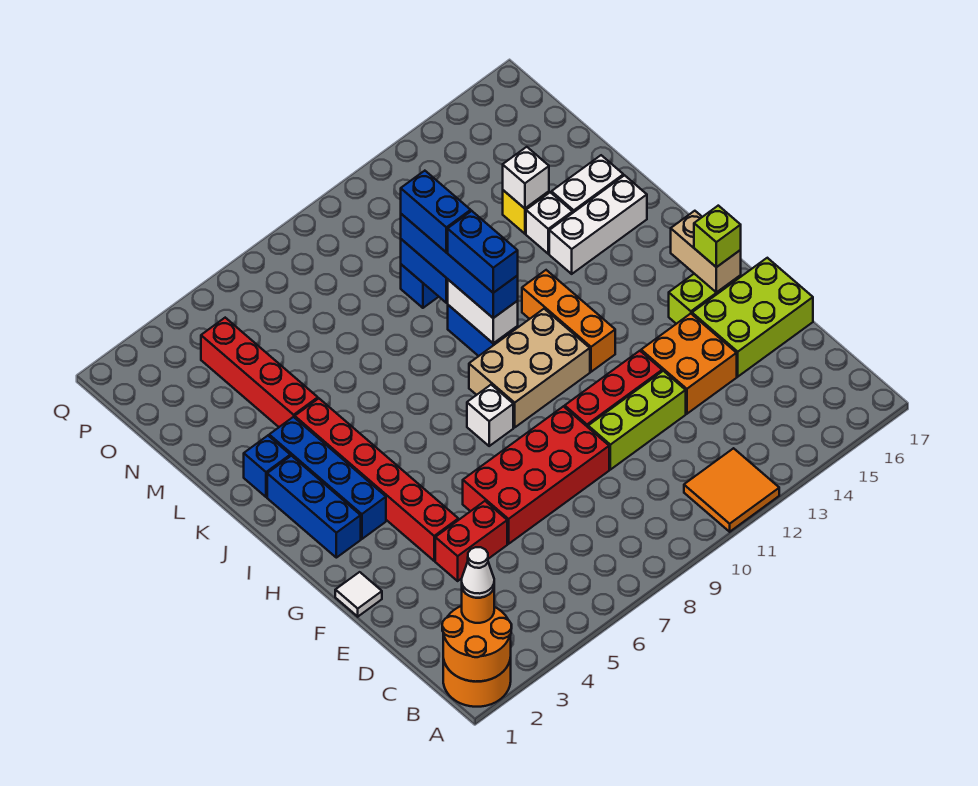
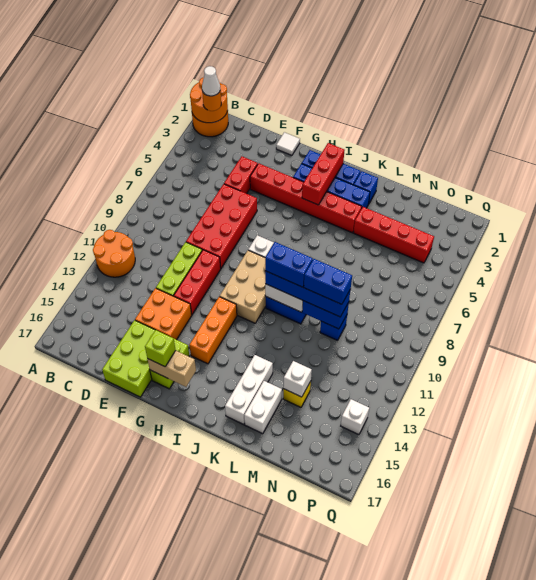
orange 2x2 tile [684,448,779,532] -> orange 2x2 round brick [93,230,135,277]
orange 1x3 brick [522,270,615,372] -> orange 1x3 brick turned to [189,297,237,364]
none -> red 1x3 brick [302,143,345,205]
white 1x1 brick [526,192,573,254] -> white 1x1 brick moved to [341,399,369,435]

